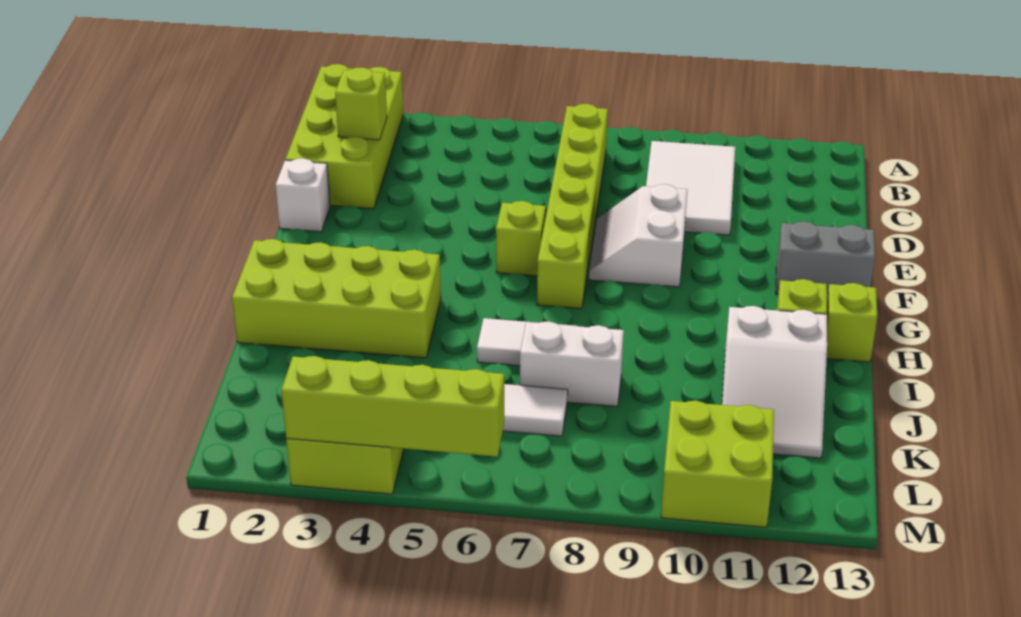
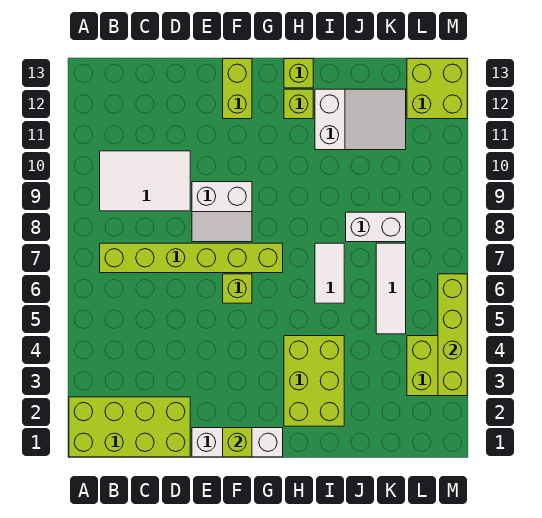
lime 1x1 brick [335,67,387,140] -> lime 1x1 brick moved to [223,428,252,457]
white 1x1 brick [276,158,330,232] -> white 1x3 brick [192,428,283,457]
grey 1x2 brick [776,222,875,297] -> lime 1x2 brick [223,59,252,119]
lime 2x4 brick [232,239,441,358] -> lime 2x3 brick [284,336,344,426]
white 1x2 brick [520,321,624,406] -> white 1x2 brick turned to [346,212,406,242]
lime 2x2 brick [661,401,774,527] -> lime 2x2 brick moved to [407,59,467,119]

